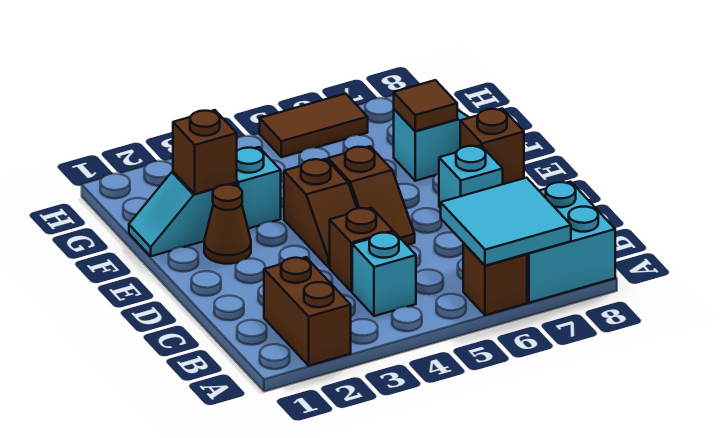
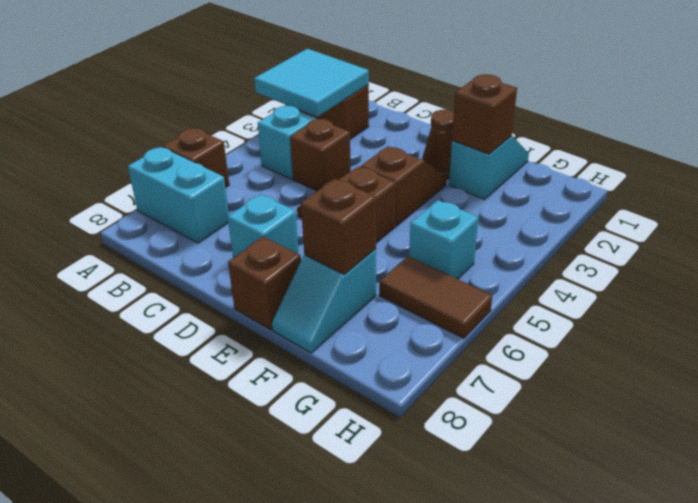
cyan 2x2 tile [441,178,571,266] -> cyan 2x2 tile moved to [254,49,369,117]
cyan 2x2 brick [527,182,615,303] -> cyan 1x2 brick [128,147,229,243]
brown 1x2 slope [284,159,357,267] -> brown 1x2 slope turned to [361,146,447,226]
cyan 1x1 brick [236,147,281,229] -> cyan 1x1 brick moved to [409,200,478,279]
brown 1x1 tile [394,80,457,131] -> brown 1x1 brick [301,179,376,274]
brown 1x2 tile [260,94,368,157] -> brown 1x2 tile turned to [379,256,492,338]

